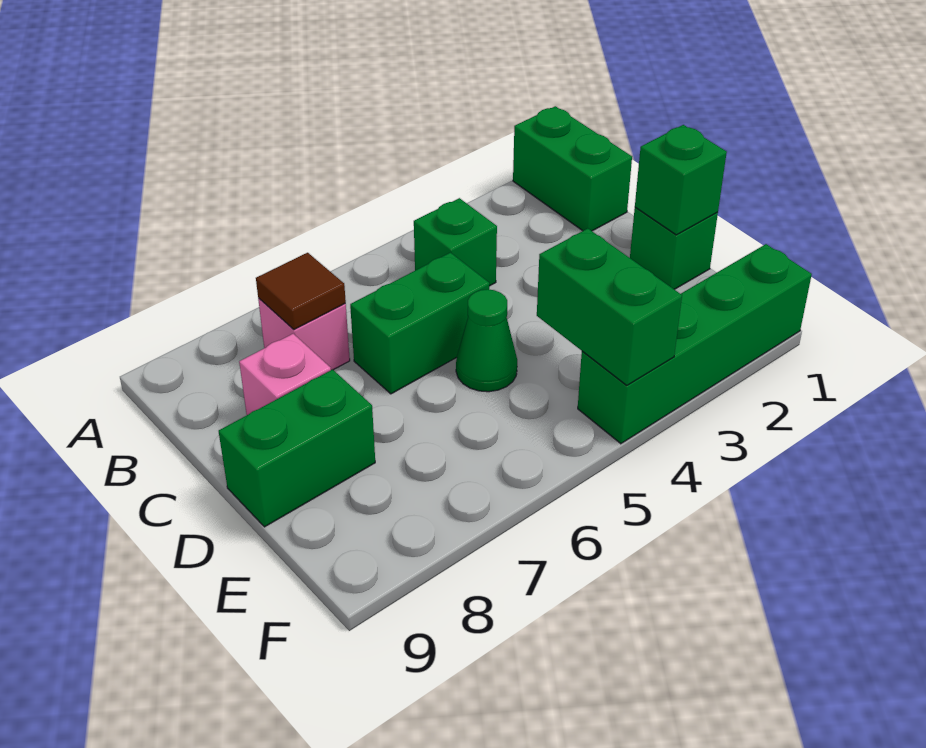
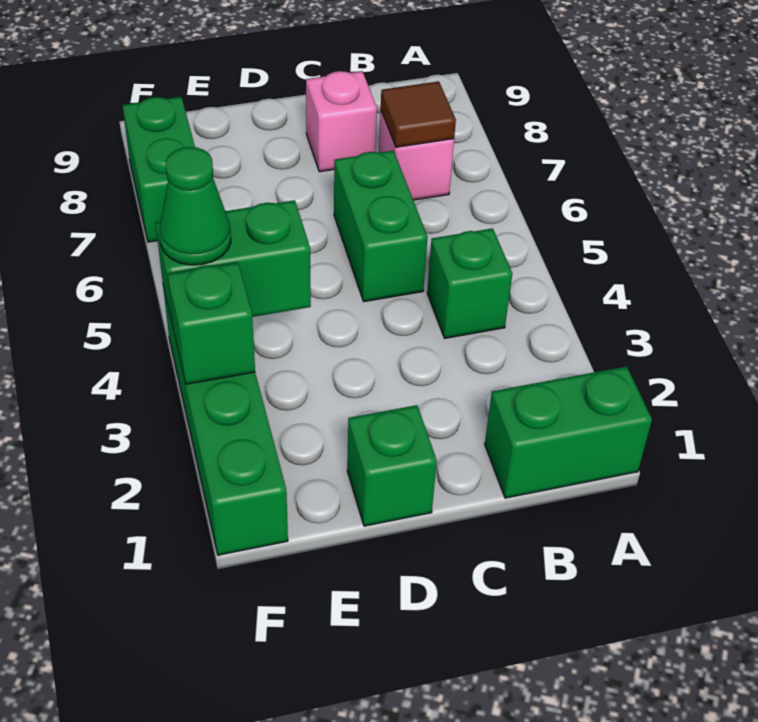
green 1x1 brick [635,125,727,235] -> green 1x1 brick moved to [167,262,255,384]
green 1x1 cone [456,289,517,392] -> green 1x1 cone moved to [160,147,231,265]
green 1x2 brick [219,370,375,527] -> green 1x2 brick moved to [122,97,195,242]

